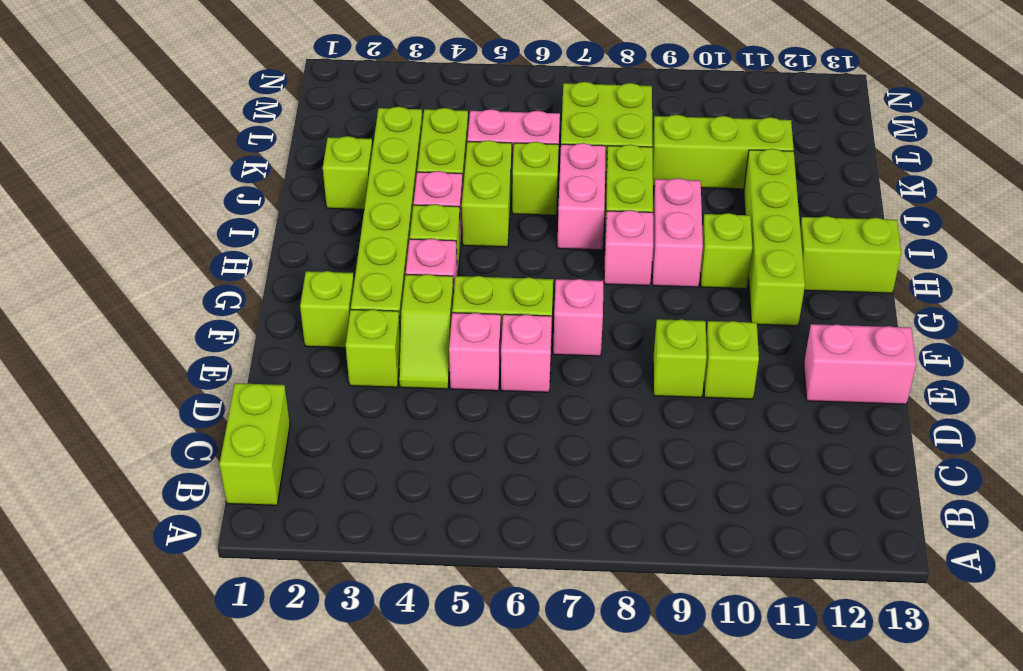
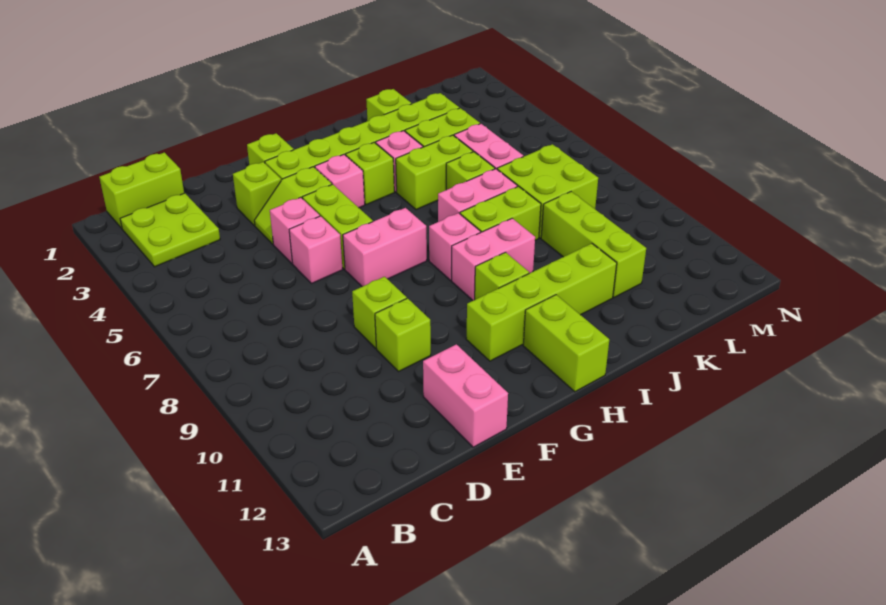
none -> lime 2x2 plate [120,193,220,267]
pink 1x1 brick [553,279,603,356] -> pink 1x2 brick [343,208,427,287]

